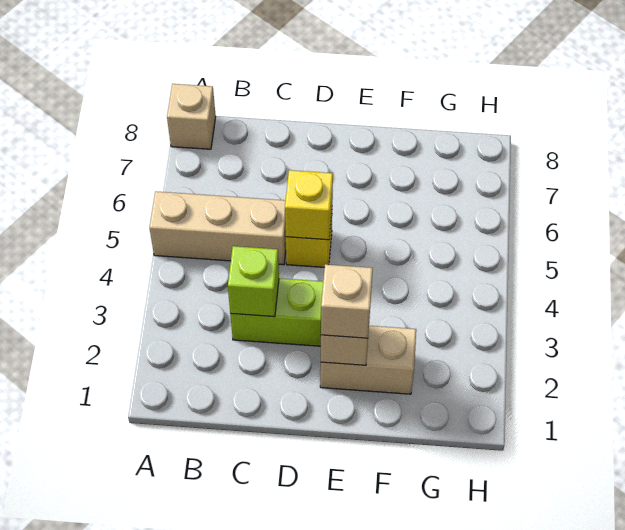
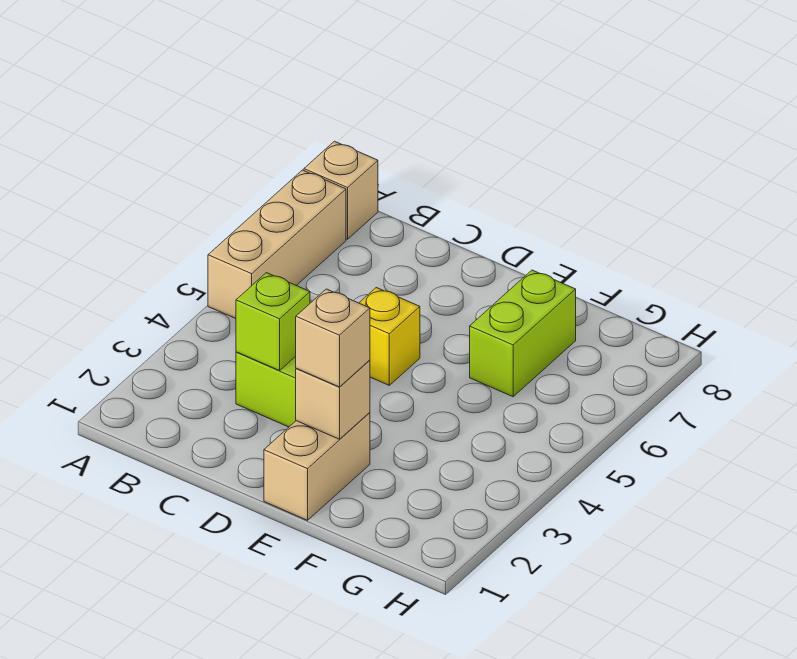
tan 1x3 brick [149,191,286,265] -> tan 1x3 brick turned to [208,170,346,319]
yellow 1x1 brick [285,170,333,240] -> none
tan 1x2 brick [320,326,416,394] -> tan 1x2 brick turned to [264,413,370,520]
none -> lime 1x2 brick [470,270,576,397]

